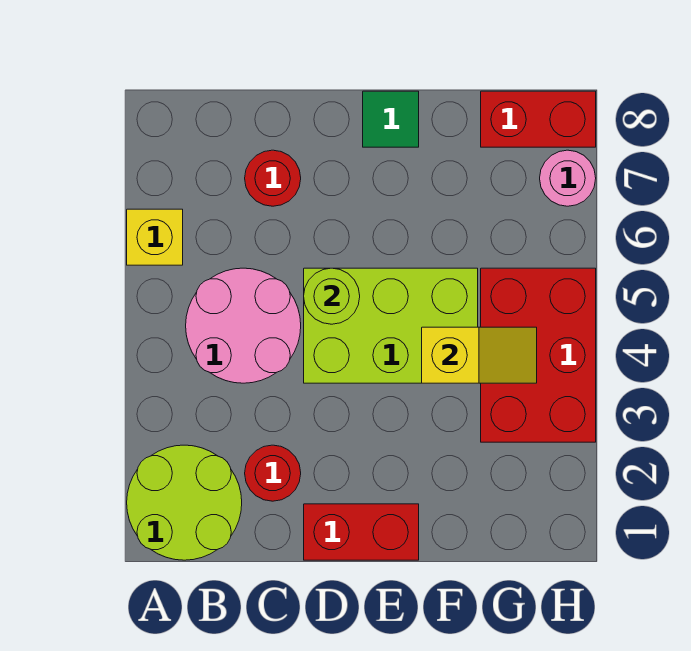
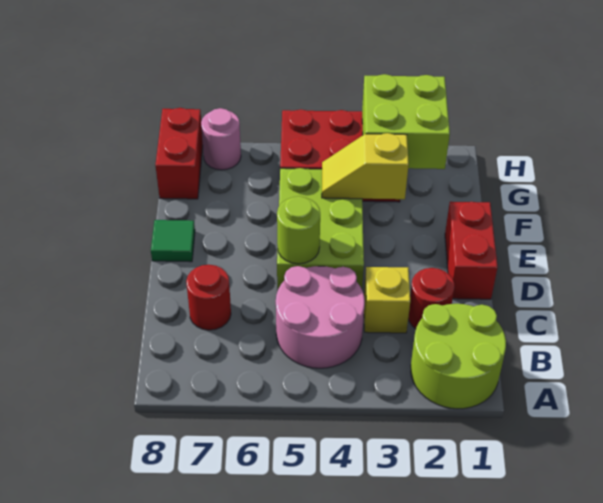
yellow 1x1 brick [127,209,183,265] -> yellow 1x1 brick moved to [364,267,410,333]
yellow 1x2 slope [422,327,537,383] -> yellow 1x2 slope turned to [322,133,409,199]
none -> lime 2x2 brick [362,74,450,169]

